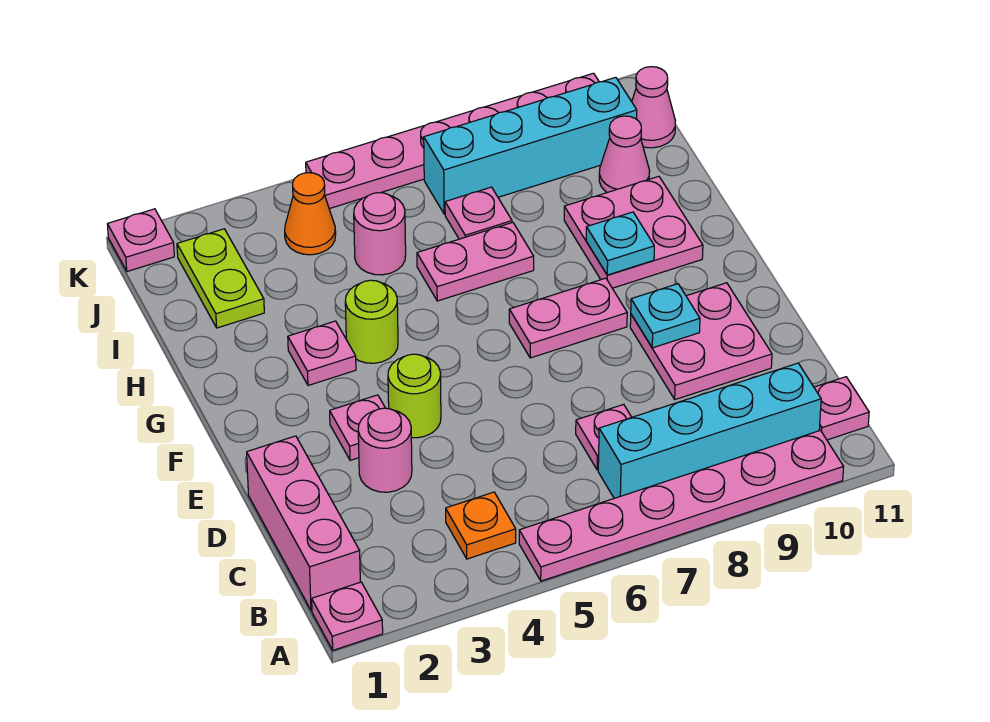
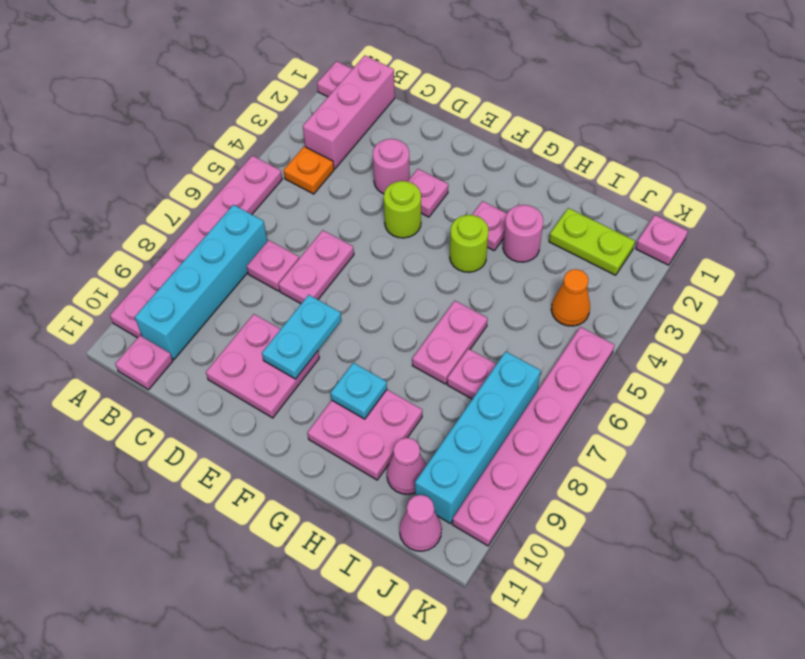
pink 1x3 brick [247,436,360,611] -> pink 1x3 brick turned to [303,56,395,169]
cyan 1x1 plate [631,284,700,348] -> cyan 1x2 plate [262,295,341,379]
pink 1x2 plate [509,278,627,358] -> pink 1x2 plate moved to [279,230,354,304]
pink 1x1 round brick [354,193,406,275] -> pink 1x1 round brick moved to [503,205,543,262]

